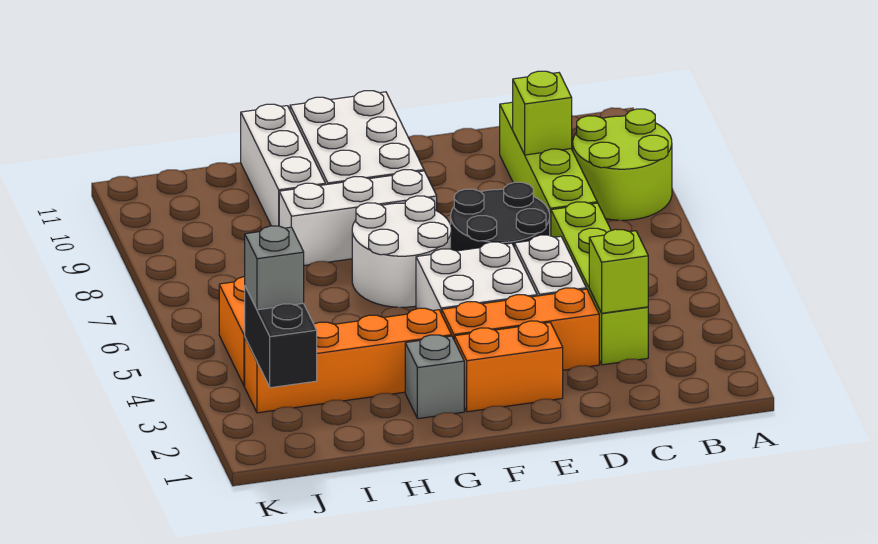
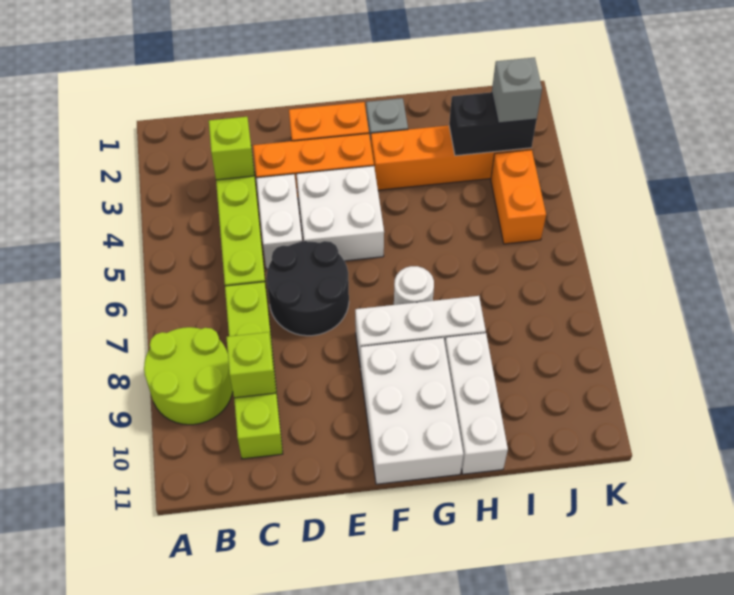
white 2x2 round brick [352,196,451,307] -> white 1x1 round brick [394,266,434,305]
black 1x2 brick [245,287,317,388] -> black 1x2 brick turned to [449,92,537,156]

